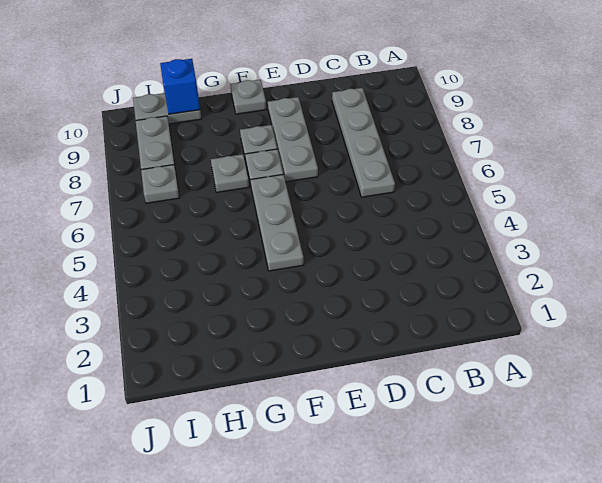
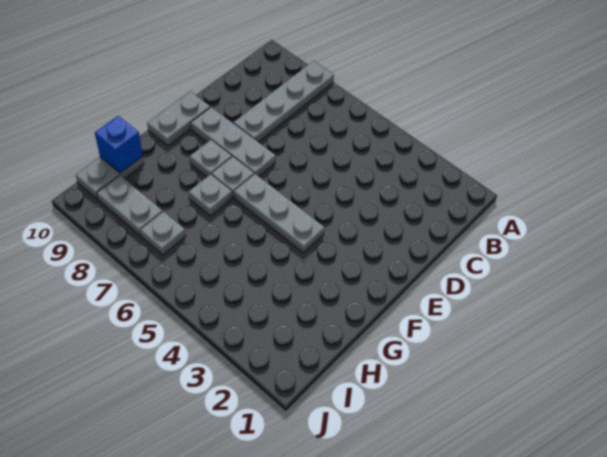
grey 1x4 plate [332,88,395,197] -> grey 1x4 plate turned to [234,61,334,142]
grey 1x1 plate [230,80,266,114] -> grey 1x2 plate [147,91,210,146]

